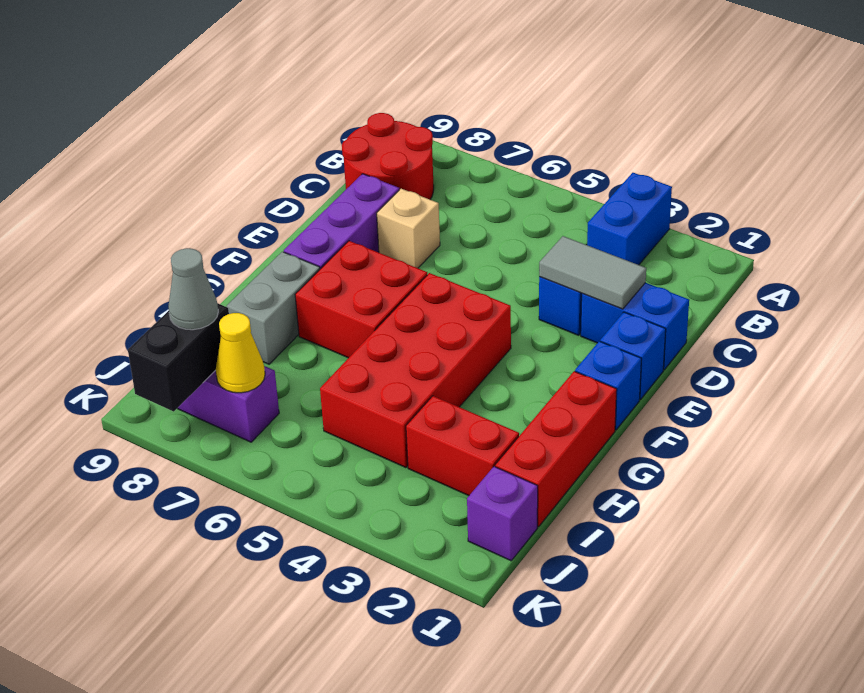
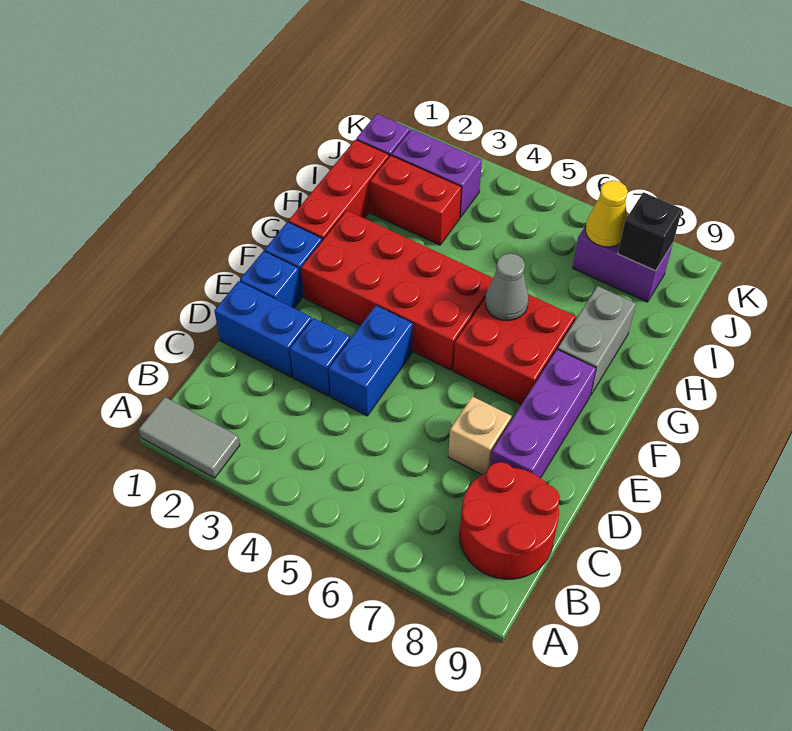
blue 1x2 brick [587,173,672,265] -> blue 1x2 brick moved to [329,305,413,416]
grey 1x2 tile [539,236,646,309] -> grey 1x2 tile moved to [139,397,240,478]
red 2x4 brick [320,273,511,468] -> red 2x4 brick turned to [301,211,493,370]
none -> purple 1x2 brick [392,129,482,218]
black 1x2 brick [128,303,229,412] -> black 1x1 brick [618,192,682,271]
grey 1x1 cone [168,248,218,330] -> grey 1x1 cone moved to [485,253,528,321]

